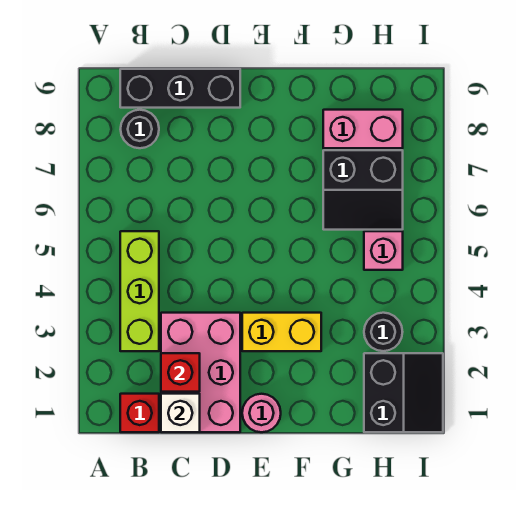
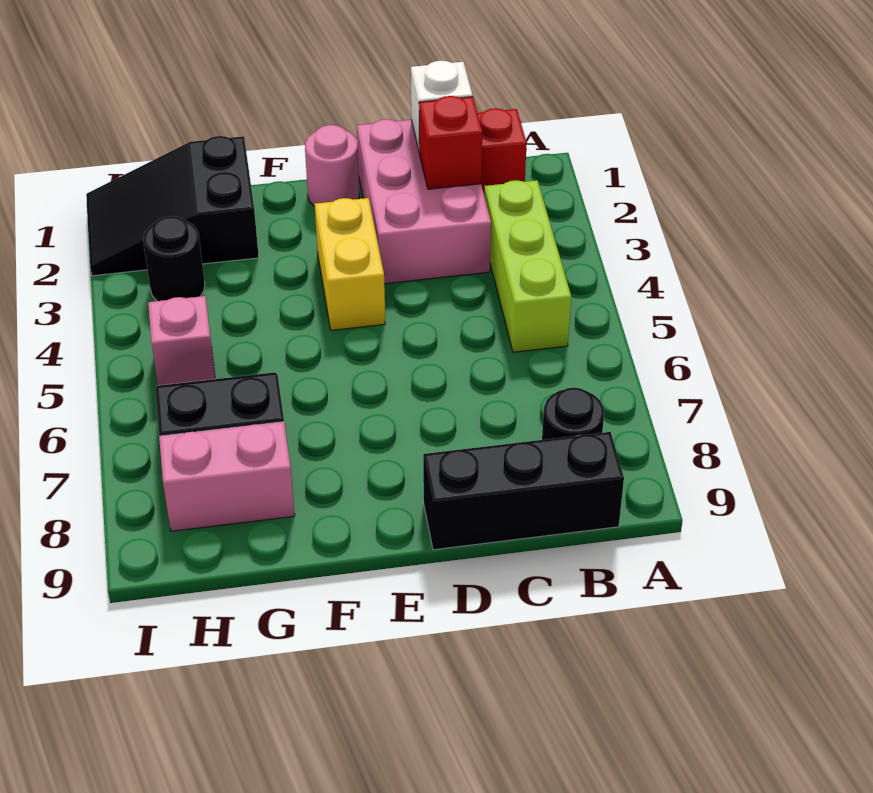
yellow 1x2 brick [242,313,321,351] -> yellow 1x2 brick turned to [315,198,385,330]
black 2x2 slope [364,353,443,432] -> black 2x3 slope [86,136,259,276]

